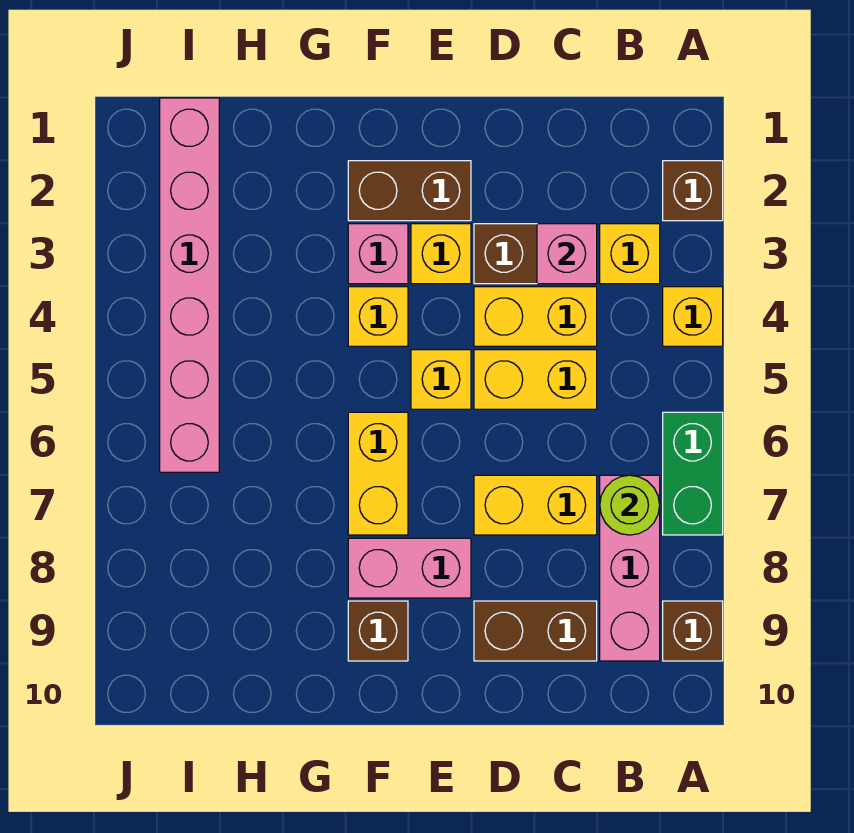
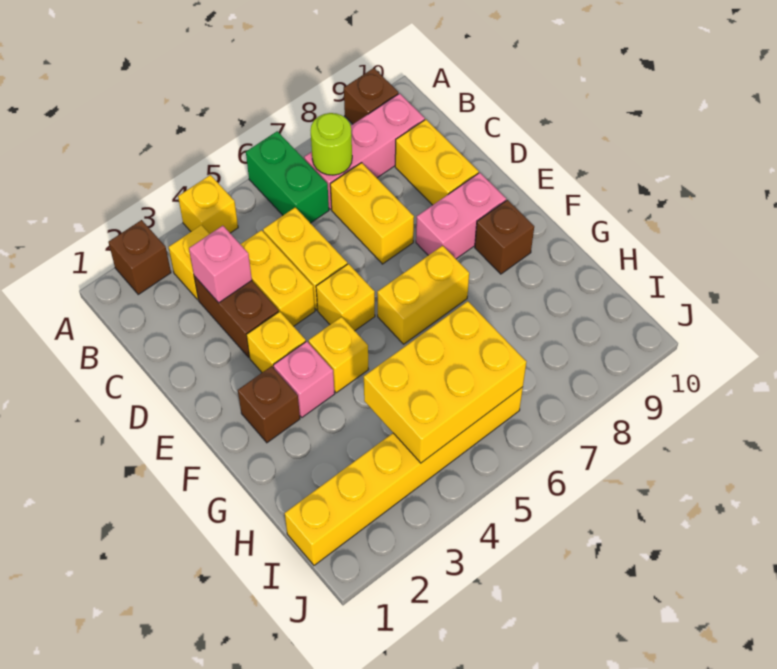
green 1x2 brick [663,412,723,535] -> green 1x2 brick turned to [246,131,329,223]
brown 1x2 brick [474,601,597,661] -> yellow 1x2 brick [395,119,479,205]
brown 1x2 brick [348,161,471,221] -> brown 1x1 brick [238,366,300,443]
pink 1x2 brick [348,538,471,598] -> pink 1x2 brick turned to [416,173,506,259]
none -> yellow 2x3 brick [364,301,527,463]
pink 1x6 brick [160,98,219,472] -> yellow 1x6 brick [285,387,523,565]

